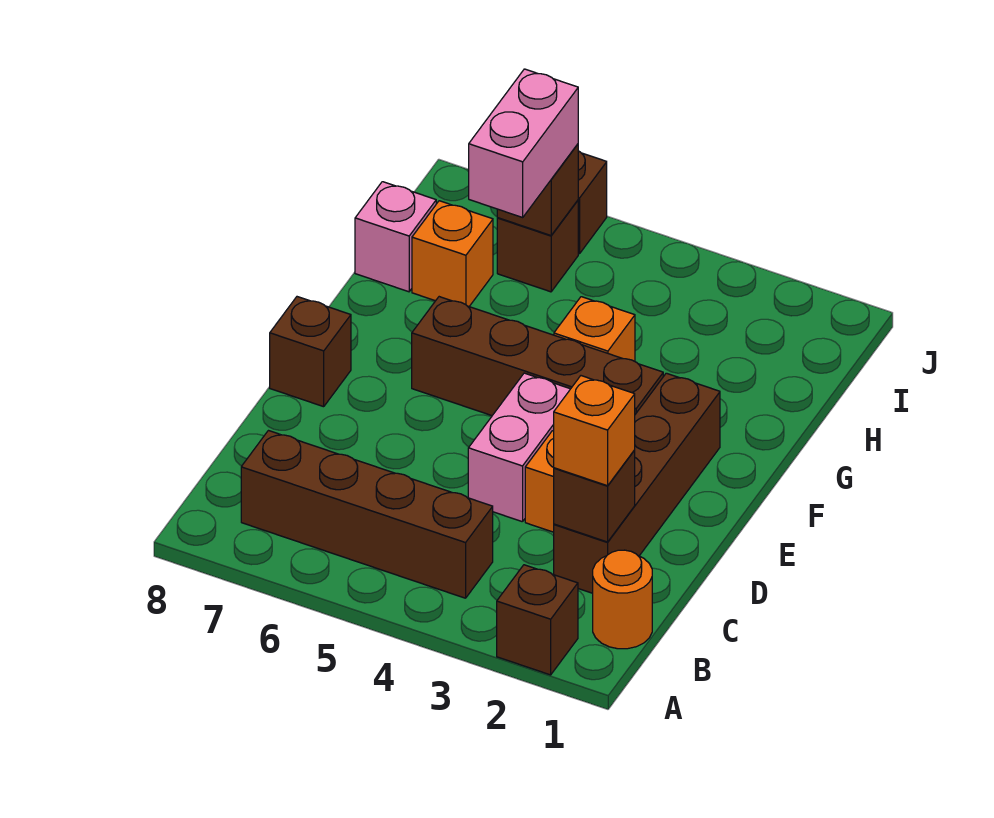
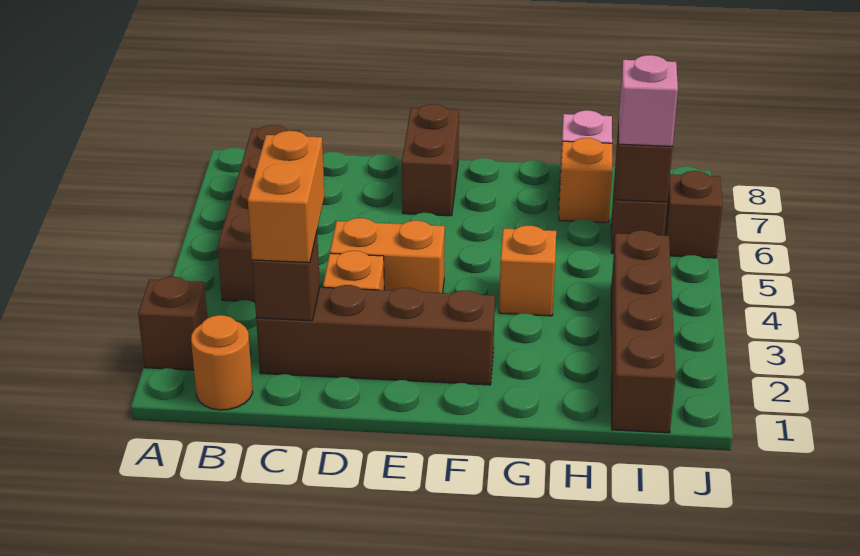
orange 1x1 brick [554,376,635,486] -> orange 1x2 brick [248,131,325,263]
pink 1x2 brick [468,373,570,522] -> orange 1x2 brick [330,218,445,293]
brown 1x1 brick [270,297,351,407] -> brown 1x2 brick [402,104,459,216]
brown 1x4 brick [412,297,663,416] -> brown 1x4 brick moved to [611,230,676,433]
pink 1x2 brick [469,69,578,217] -> pink 1x1 brick [619,55,678,146]

